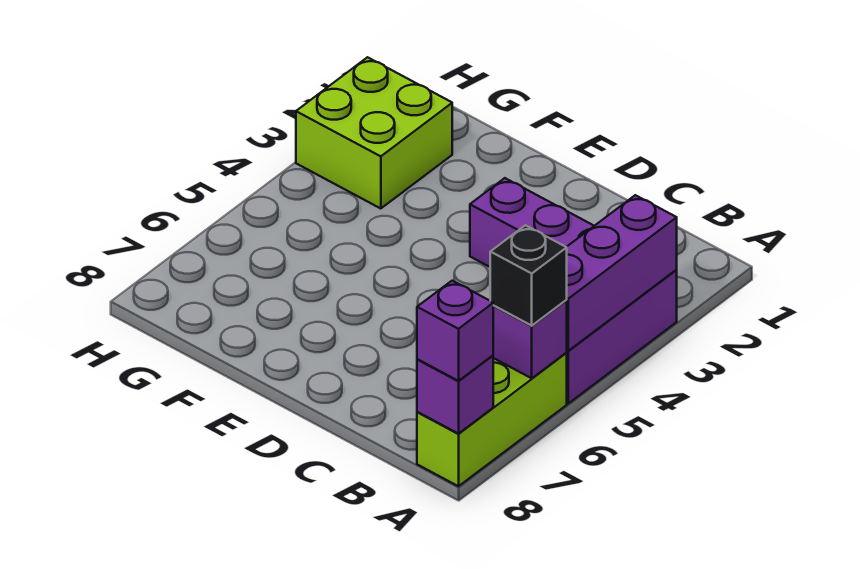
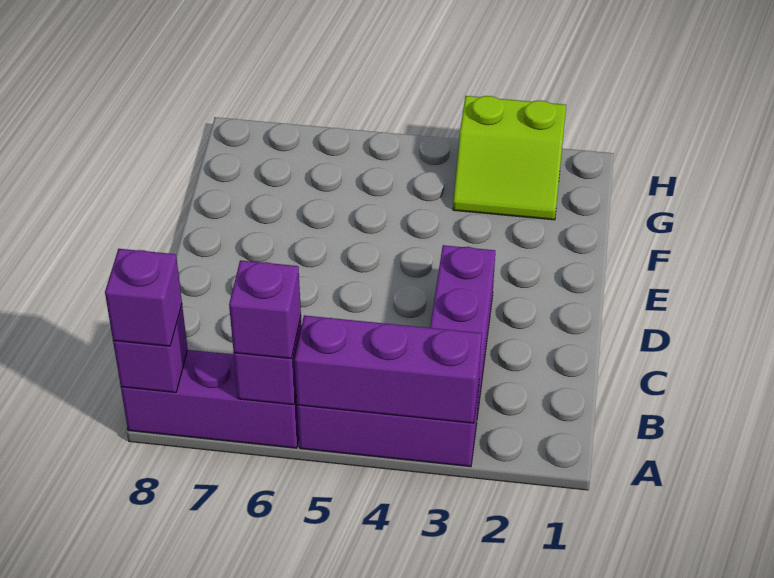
lime 1x3 brick [417,353,567,486] -> purple 1x3 brick [121,350,299,448]
black 1x1 brick [490,225,567,326] -> purple 1x1 brick [229,260,301,359]
lime 2x2 brick [296,57,452,209] -> lime 2x2 slope [453,96,566,220]

